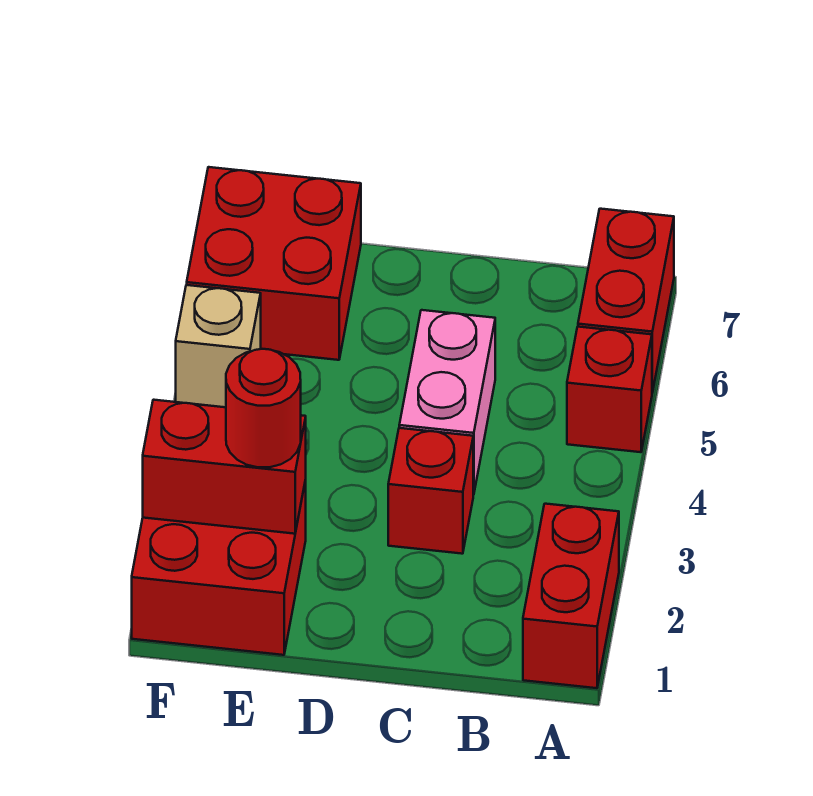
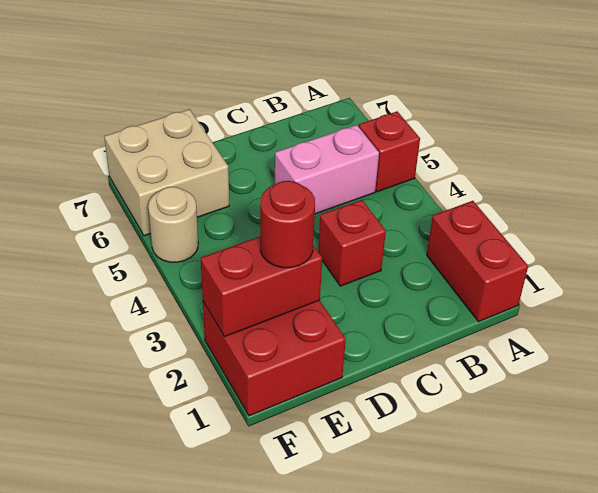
red 1x2 brick [578,209,674,393] -> none
pink 1x2 brick [399,310,495,495] -> pink 1x2 brick turned to [275,125,379,214]
red 2x2 brick [187,167,361,360] -> tan 2x2 brick [104,109,229,236]
tan 1x1 brick [176,285,261,407] -> tan 1x1 round brick [148,187,198,262]

